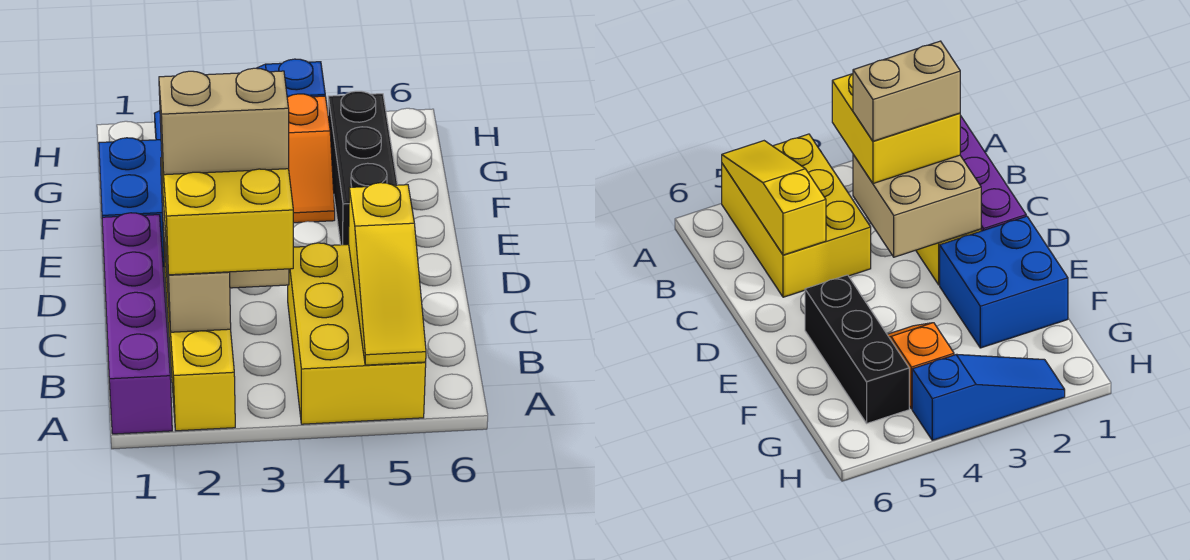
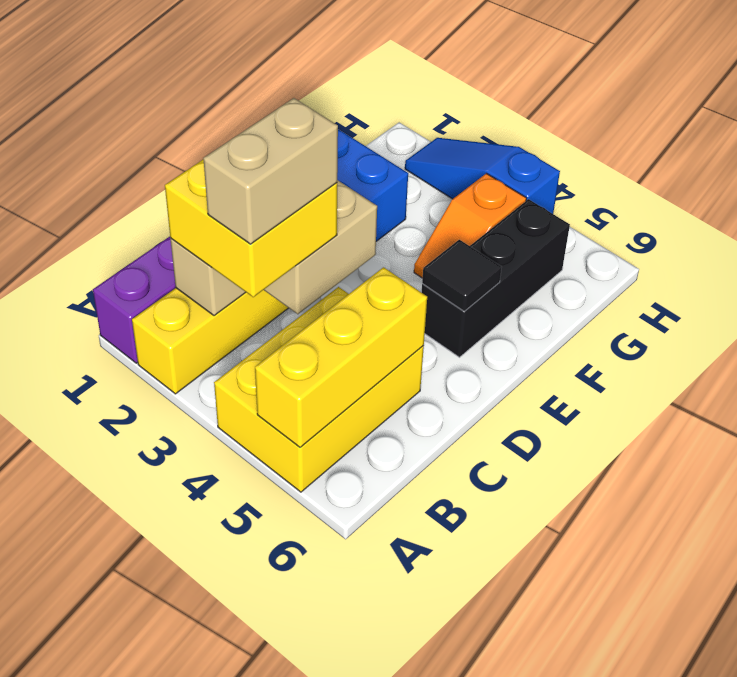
yellow 1x3 slope [349,183,426,365] -> yellow 1x3 brick [255,267,427,447]
tan 1x2 brick [159,68,289,175] -> tan 1x2 brick turned to [203,98,338,244]
none -> black 1x1 tile [422,240,502,311]

